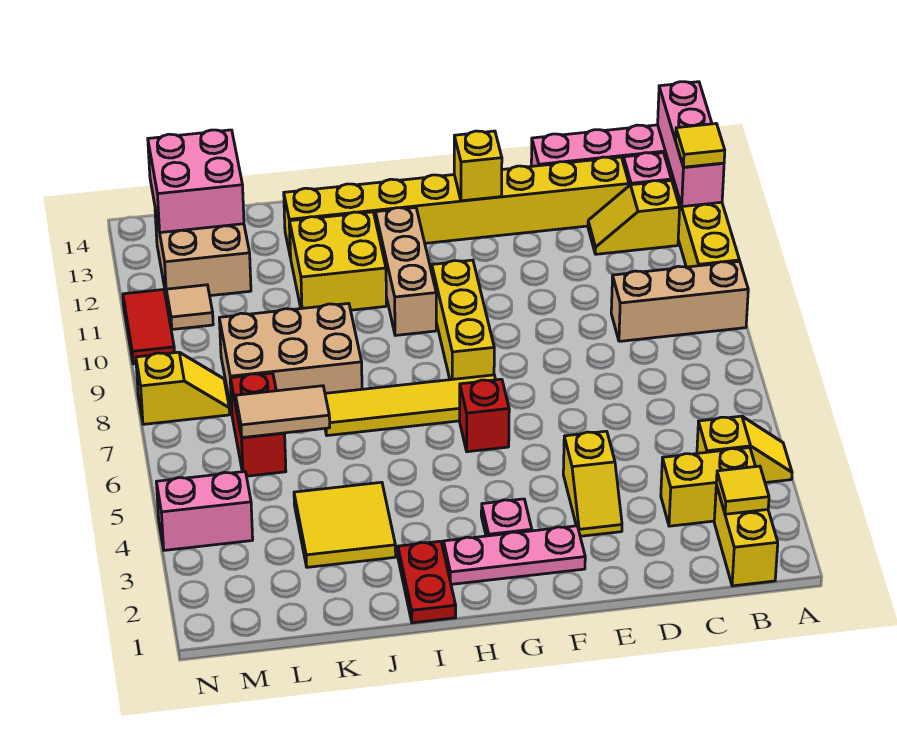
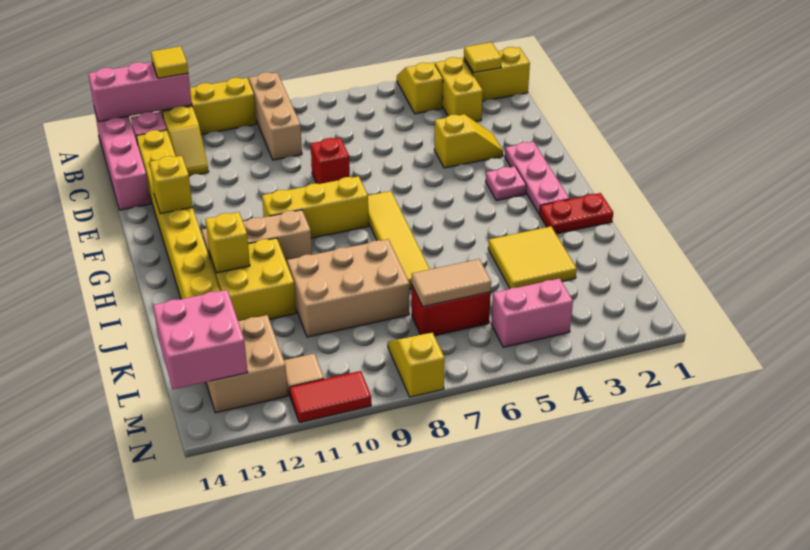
red 1x1 brick [460,379,509,452] -> red 1x1 brick moved to [311,138,350,184]
none -> yellow 1x1 brick [205,212,250,273]
tan 2x3 brick [219,303,362,413] -> tan 2x3 brick turned to [287,239,410,337]
tan 1x2 tile [236,386,330,438] -> tan 1x2 tile turned to [412,259,491,306]
pink 1x2 brick [156,472,253,550] -> pink 1x2 brick turned to [491,278,573,347]

